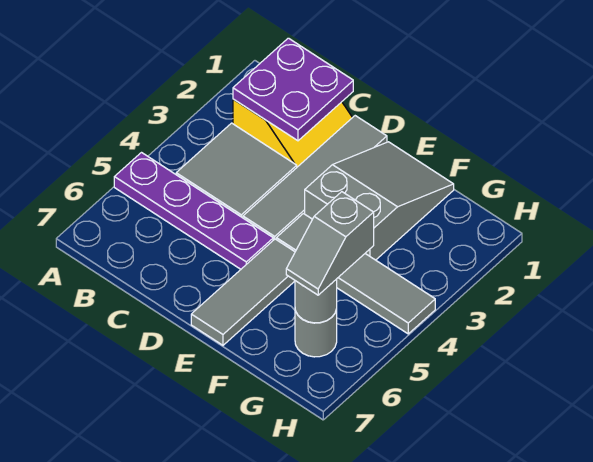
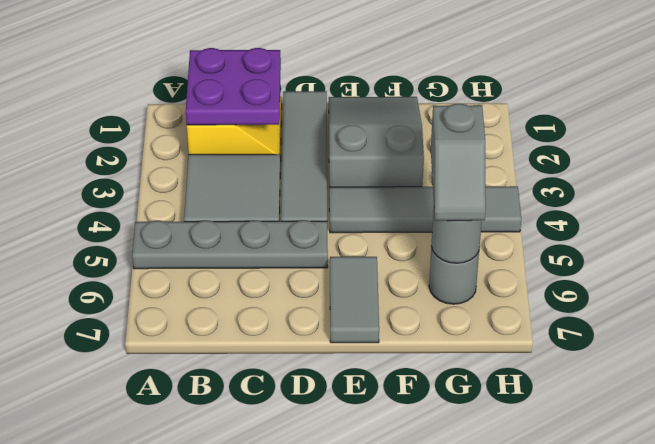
purple 1x4 plate [114,153,273,269] -> grey 1x4 plate [132,220,328,269]
grey 1x3 tile [191,239,295,345] -> grey 1x2 tile [330,257,379,343]

